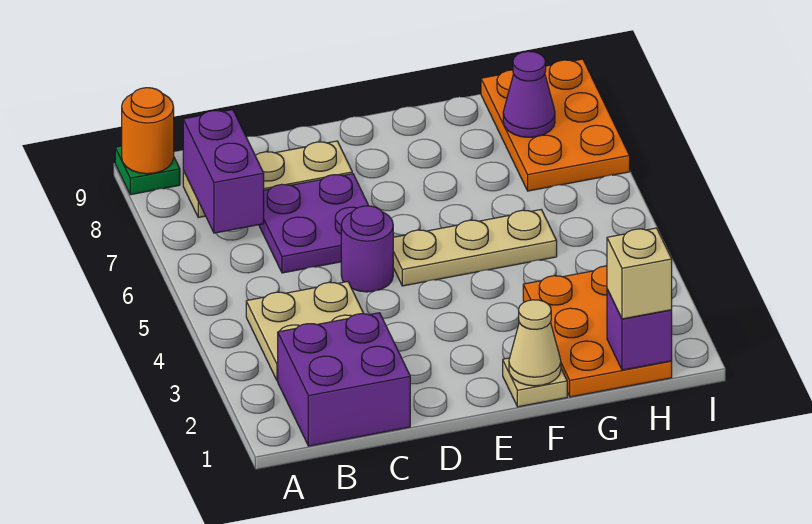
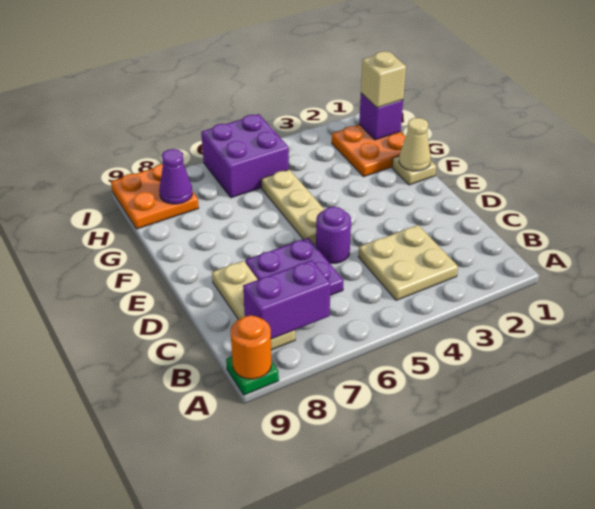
purple 2x2 brick [278,313,410,446] -> purple 2x2 brick moved to [201,114,289,198]
orange 2x3 plate [523,266,672,397] -> orange 2x2 plate [332,125,405,177]
orange 2x3 plate [481,59,630,191] -> orange 2x2 plate [111,164,199,229]

